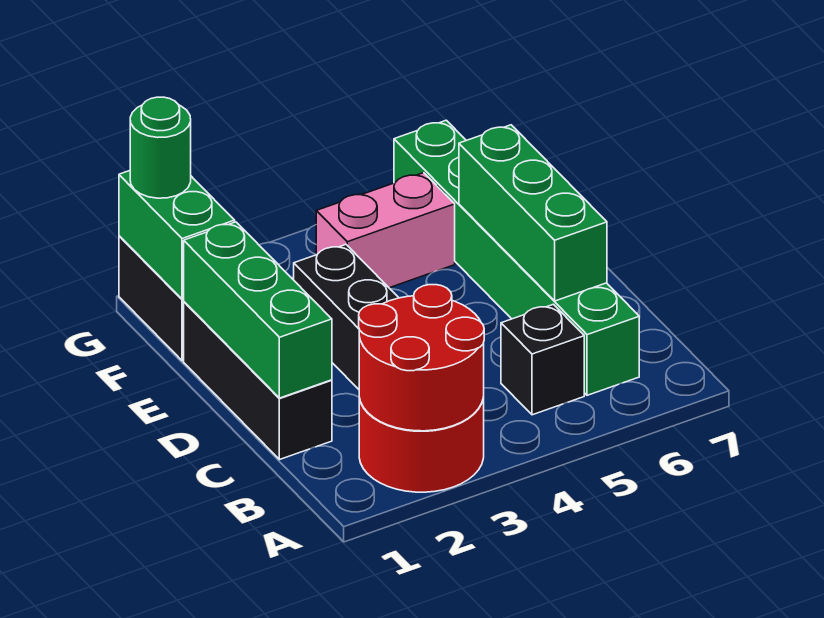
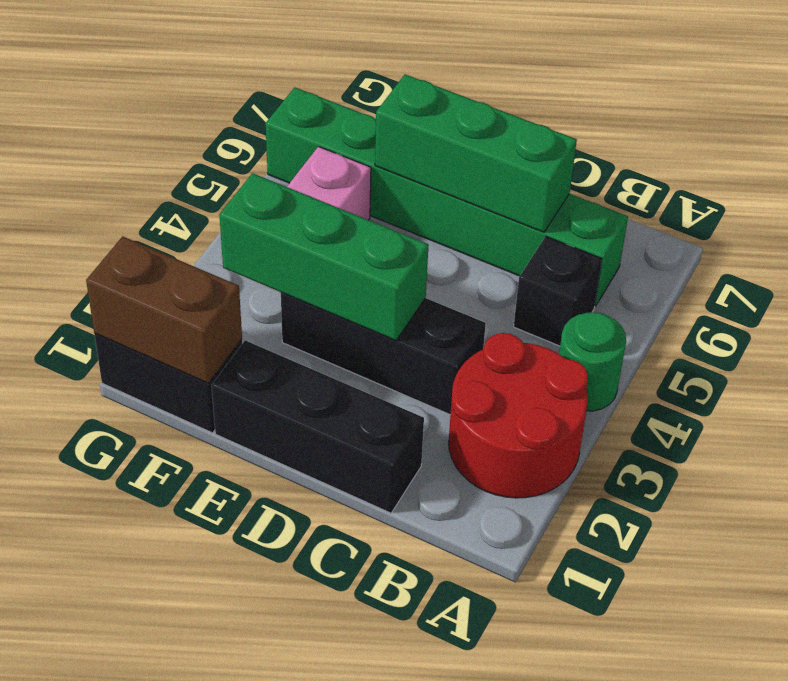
red 2x2 round brick [359,285,484,431] -> none
green 1x3 brick [184,222,332,398] -> green 1x3 brick moved to [219,173,429,341]
green 1x2 brick [119,171,235,299] -> brown 1x2 brick [86,236,242,383]
green 1x1 round brick [130,97,191,198] -> green 1x1 round brick moved to [559,312,626,411]

